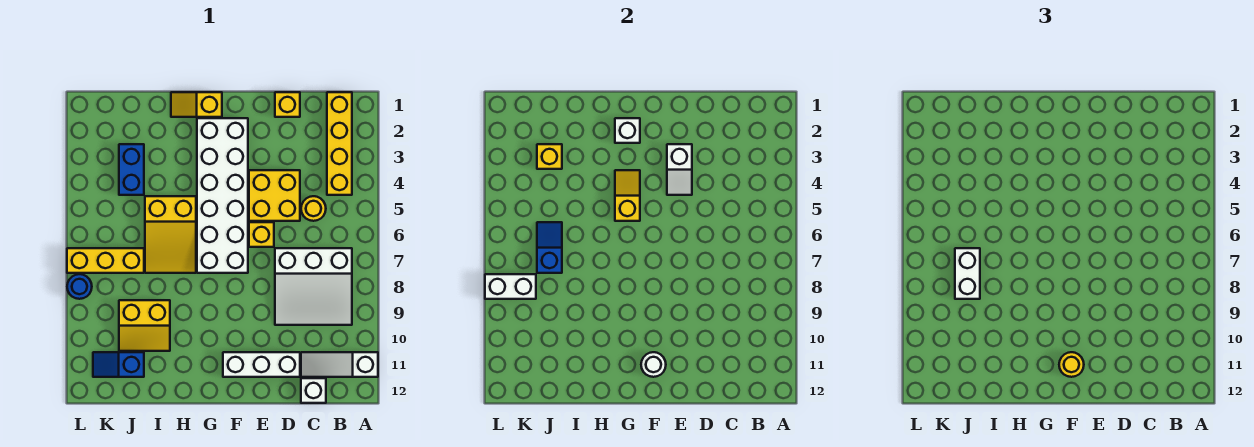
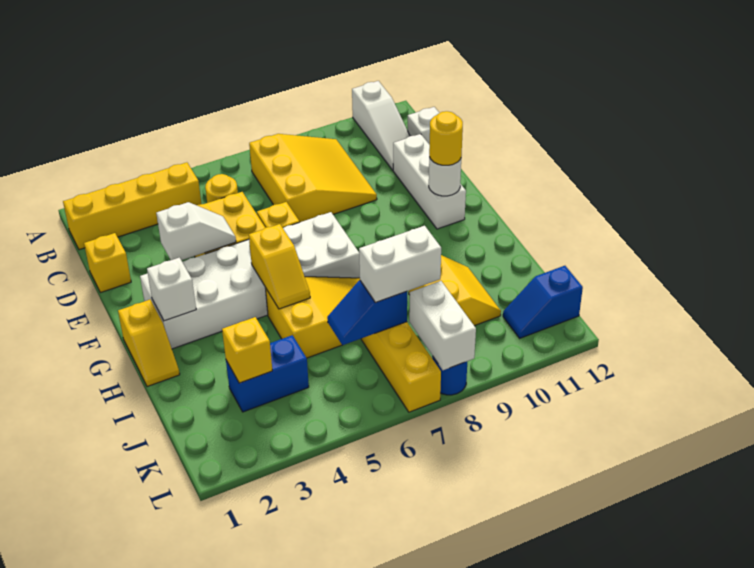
white 3x3 slope [275,248,352,325] -> yellow 3x3 slope [249,134,377,222]
yellow 1x2 slope [615,170,640,221] -> yellow 1x2 slope turned to [249,224,310,309]
blue 1x2 slope [93,352,144,377] -> blue 1x2 slope turned to [503,266,583,338]

